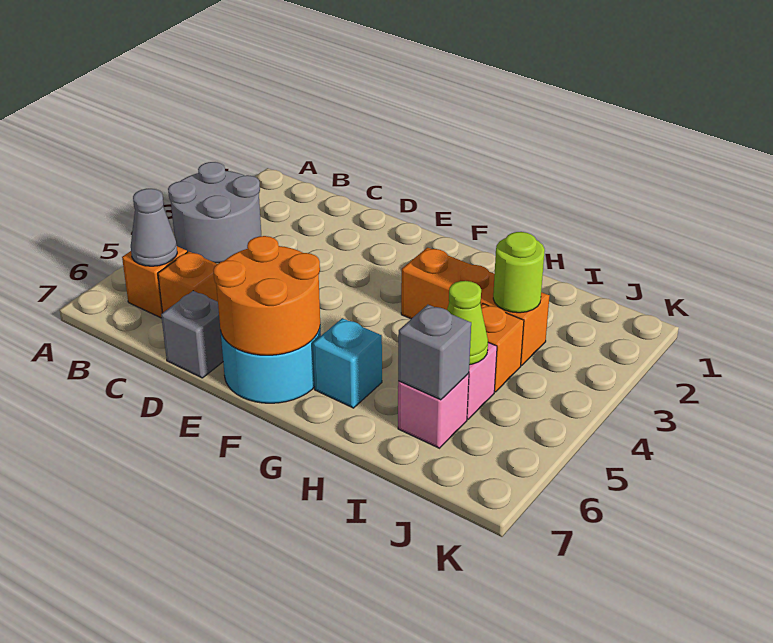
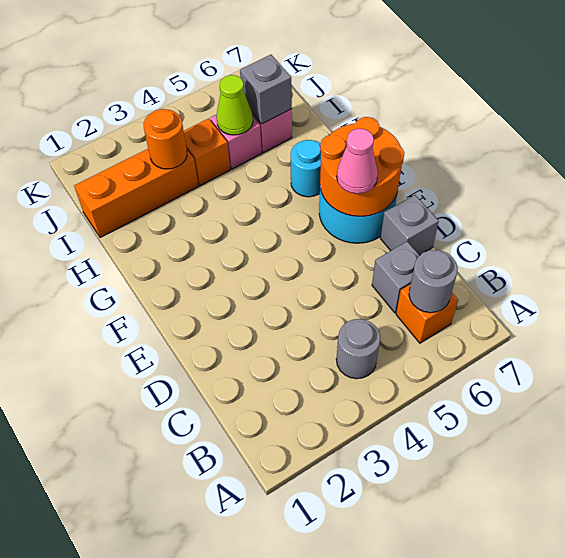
grey 2x2 round brick [168,162,261,263] -> grey 1x1 round brick [336,319,380,379]
grey 1x1 cone [131,189,177,266] -> grey 1x1 round brick [409,250,458,313]
orange 1x1 brick [158,251,218,312] -> grey 1x1 brick [372,242,419,313]
none -> pink 1x1 cone [337,129,378,194]
orange 1x3 brick [401,247,549,366] -> orange 1x3 brick turned to [74,149,198,238]
cyan 1x1 brick [313,318,382,408] -> cyan 1x1 round brick [290,140,321,197]
lime 1x1 round brick [493,232,545,313] -> orange 1x1 round brick [144,109,187,169]

